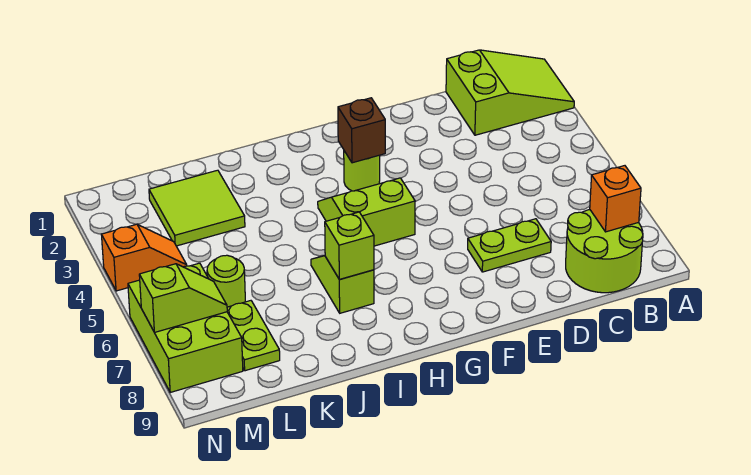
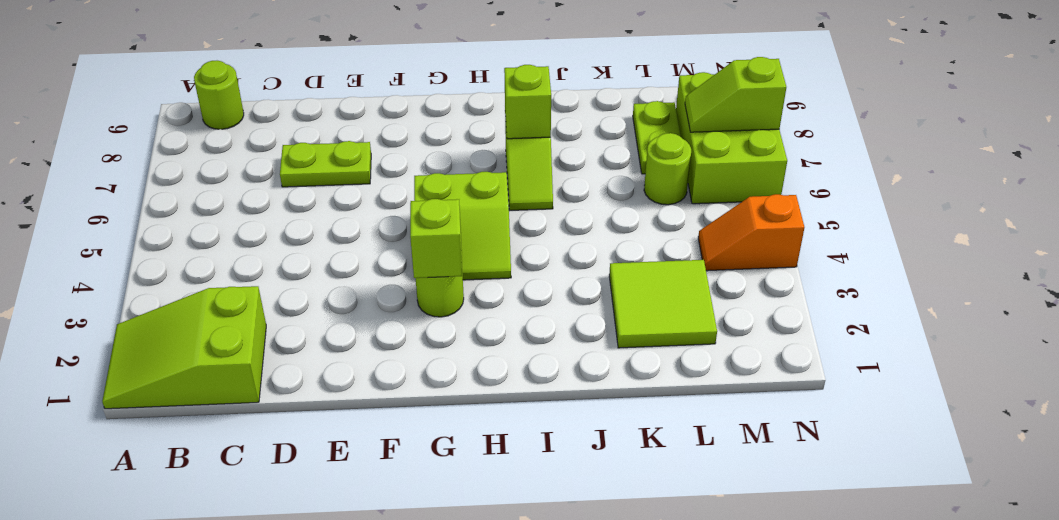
lime 2x2 round brick [566,210,643,293] -> lime 1x1 round brick [194,61,244,129]
orange 1x1 brick [590,166,641,232] -> none
brown 1x1 brick [338,98,385,163] -> lime 1x1 brick [410,199,462,278]

